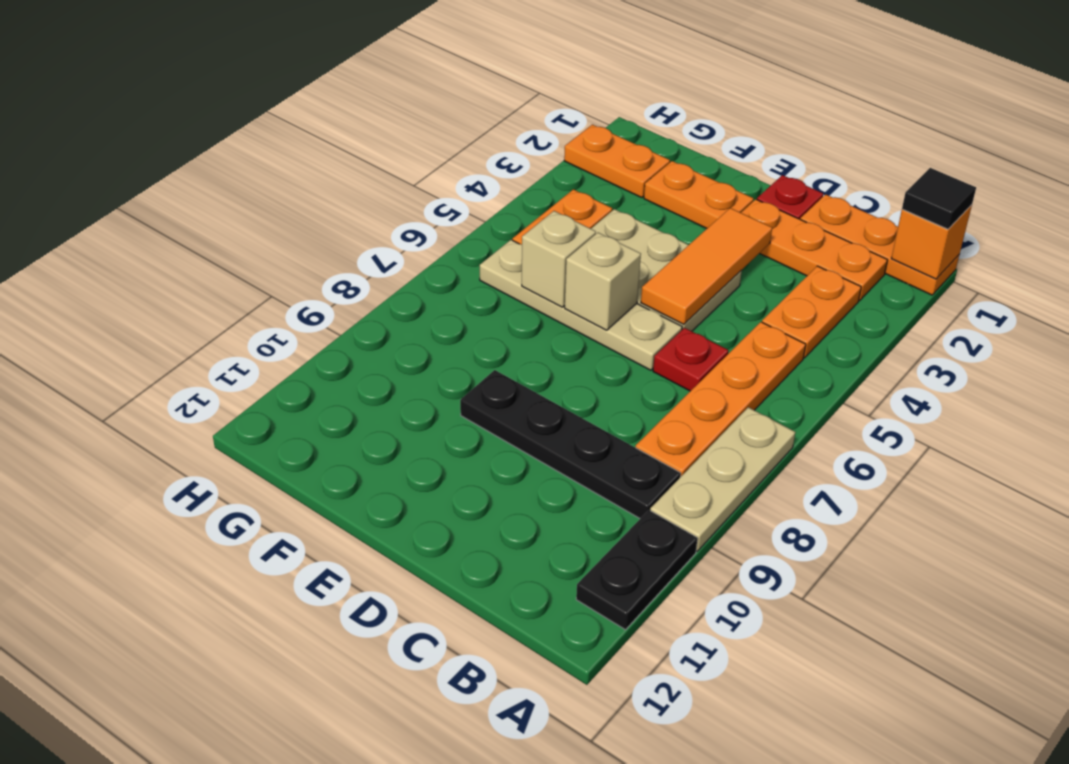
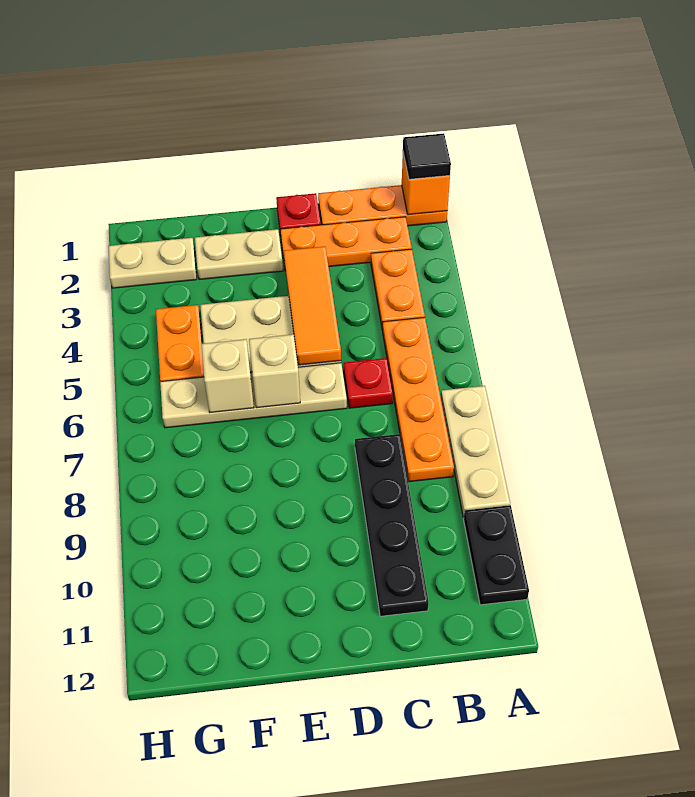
black 1x4 plate [460,370,681,518] -> black 1x4 plate turned to [355,434,429,616]
orange 1x2 plate [644,161,754,228] -> tan 1x2 plate [195,229,283,279]
orange 1x2 plate [564,125,670,198] -> tan 1x2 plate [108,238,197,288]

